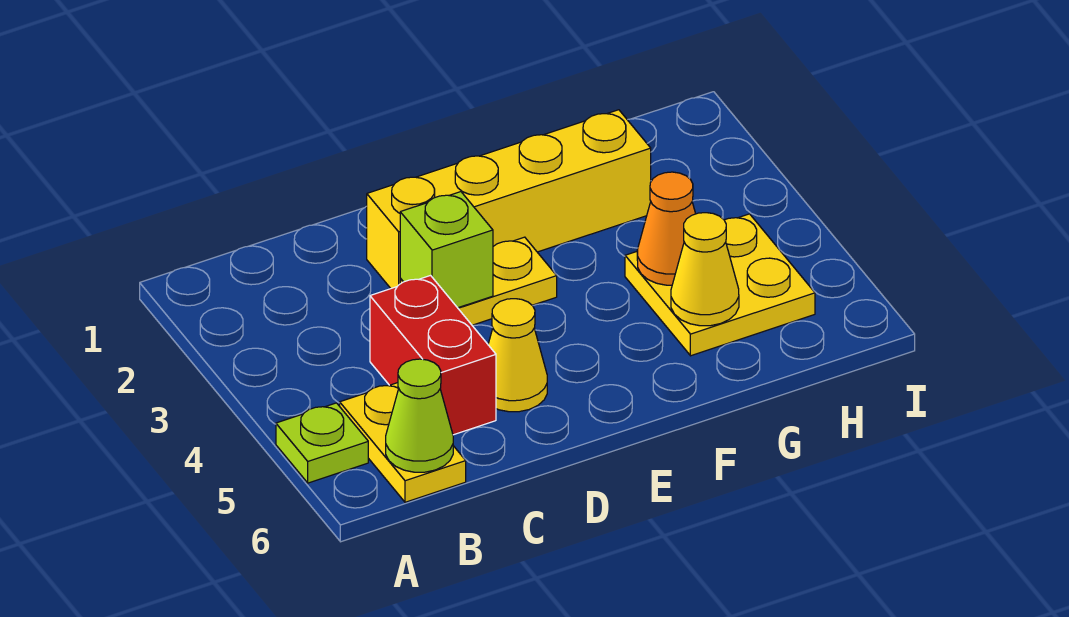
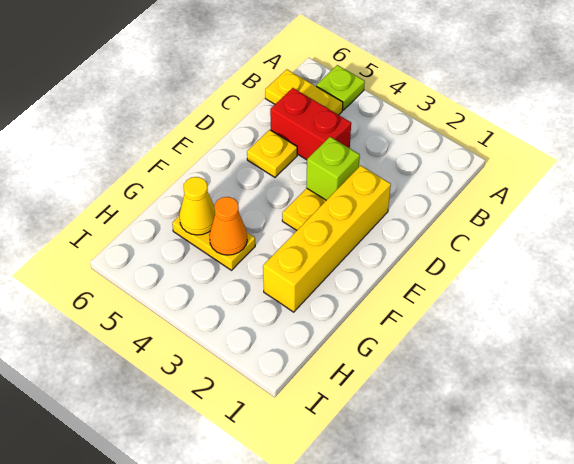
lime 1x1 cone [386,359,453,472] -> none
yellow 1x1 cone [488,299,547,412] -> yellow 1x1 plate [247,130,297,177]
yellow 2x2 plate [625,214,815,356] -> yellow 1x2 plate [172,216,255,270]

